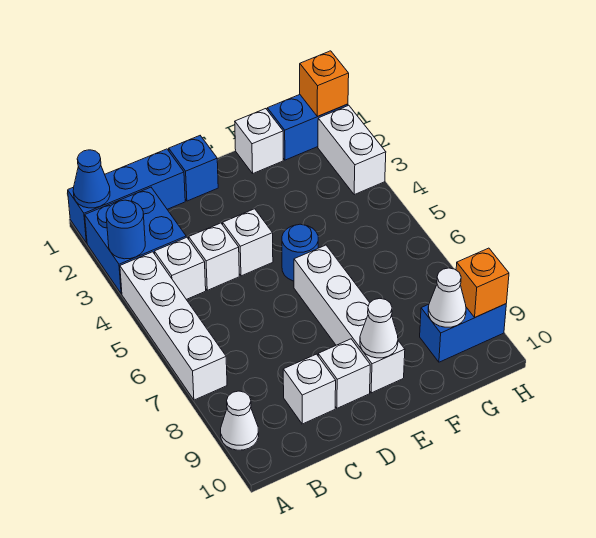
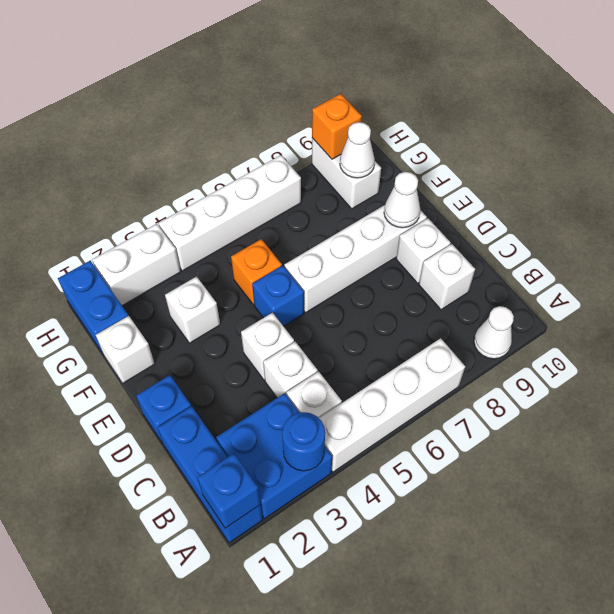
blue 1x1 cone [73,150,110,208] -> blue 1x1 brick [197,453,261,528]
blue 1x1 round brick [282,224,318,281] -> blue 1x1 brick [252,266,304,326]
none -> white 1x1 brick [165,276,220,343]
blue 1x2 brick [420,304,506,362] -> white 1x2 brick [312,138,381,209]
orange 1x1 brick [300,51,349,116] -> orange 1x1 brick moved to [231,239,282,305]
none -> white 1x4 brick [159,155,301,271]

